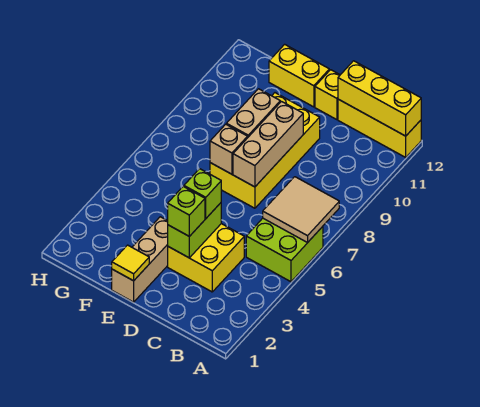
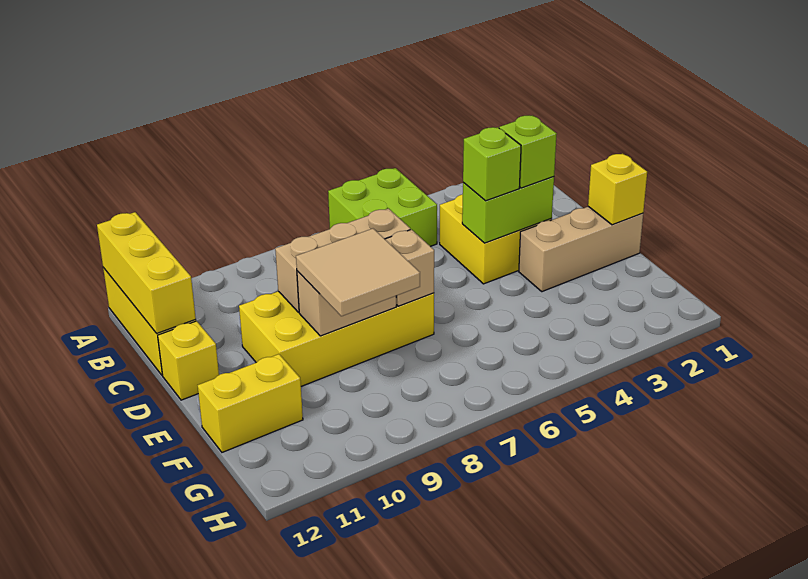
tan 2x2 tile [263,177,339,243] -> tan 2x2 tile moved to [296,229,420,316]
yellow 1x1 tile [112,245,149,281] -> yellow 1x1 brick [588,154,647,225]
yellow 1x2 brick [269,44,329,107] -> yellow 1x2 brick turned to [198,354,303,452]

